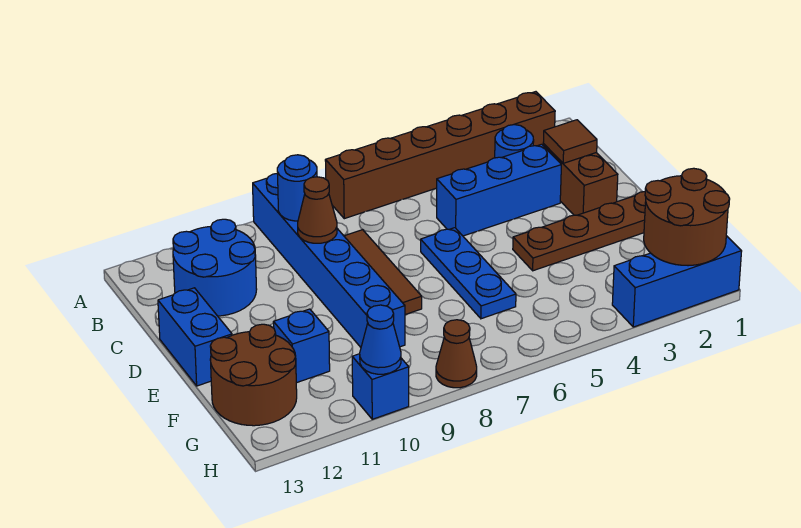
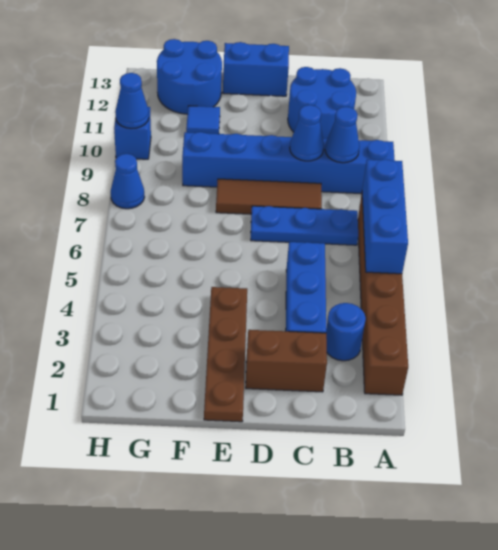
blue 1x1 round brick [277,155,317,221] -> blue 1x1 cone [325,107,359,163]
brown 1x1 tile [543,120,597,163] -> none
brown 1x1 cone [298,177,337,243] -> blue 1x1 cone [290,105,324,161]
blue 1x3 plate [421,228,516,319] -> blue 1x3 plate moved to [251,206,358,245]
blue 1x1 brick [273,309,330,383] -> blue 1x1 tile [186,106,220,134]
brown 2x2 round brick [210,324,297,426] -> blue 2x2 round brick [157,39,222,114]
brown 2x2 round brick [644,168,730,266] -> none
blue 1x3 brick [612,236,742,327] -> blue 1x3 brick moved to [362,159,408,274]
brown 1x1 cone [436,320,477,388] -> blue 1x1 cone [111,154,144,209]

